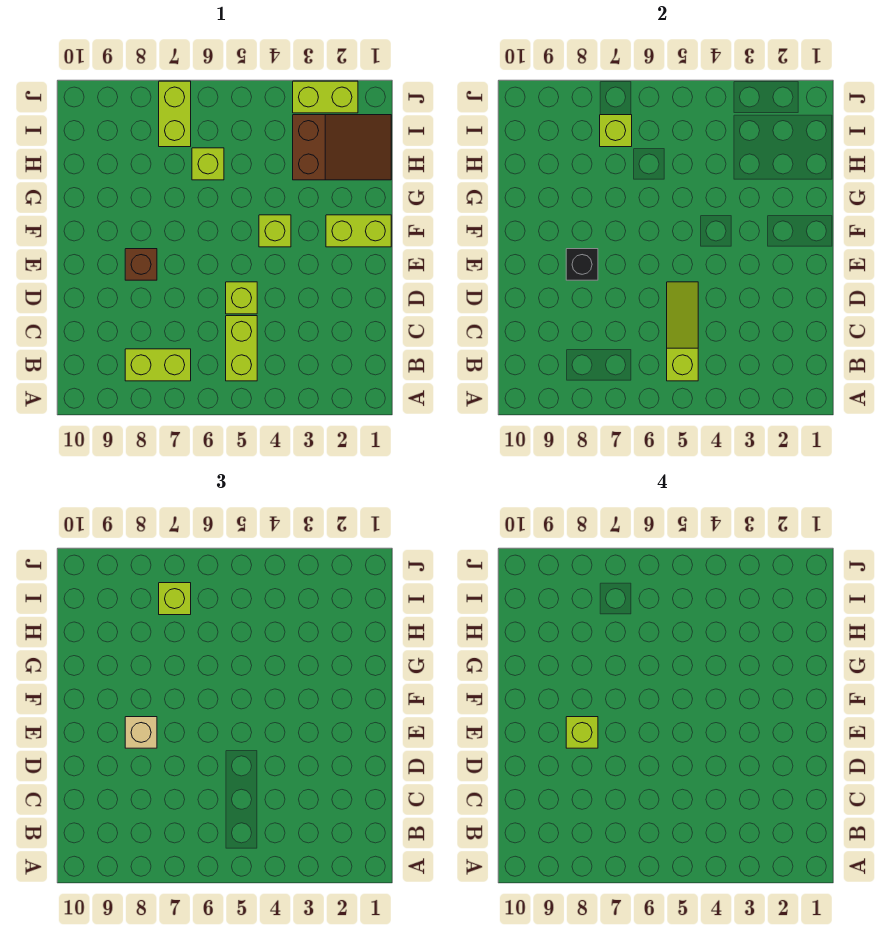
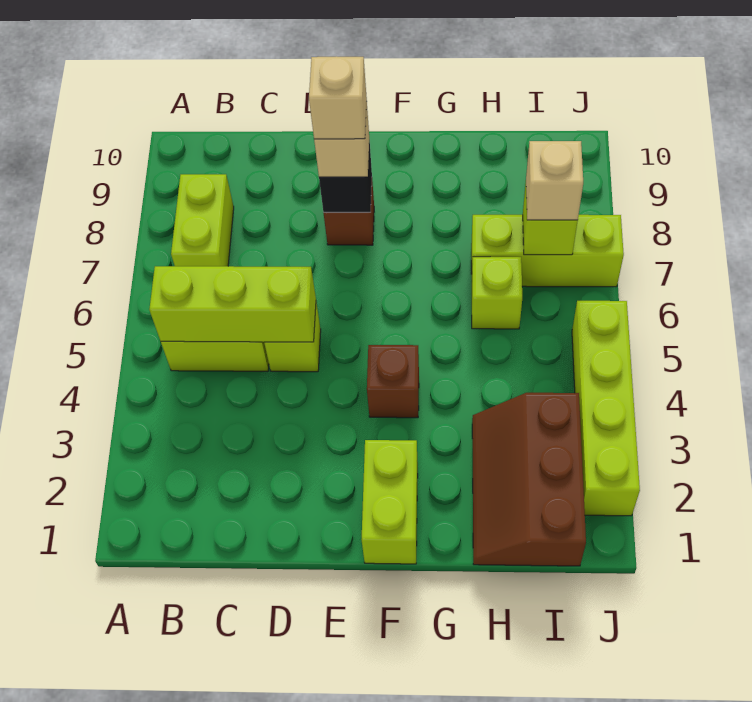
lime 1x3 slope [667,282,698,381] -> lime 1x3 brick [149,266,316,342]
lime 1x1 brick [566,717,598,748] -> tan 1x1 brick [309,56,367,139]
lime 1x1 brick [259,215,291,247] -> brown 1x1 brick [367,345,419,418]
brown 2x3 slope [293,115,391,180] -> brown 2x3 slope turned to [472,393,586,566]
lime 1x2 brick [159,81,191,147] -> lime 1x3 brick [471,215,624,287]
lime 1x1 brick [159,583,191,615] -> tan 1x1 brick [526,141,583,220]
lime 1x2 brick [293,81,358,113] -> lime 1x4 brick [572,301,640,516]

